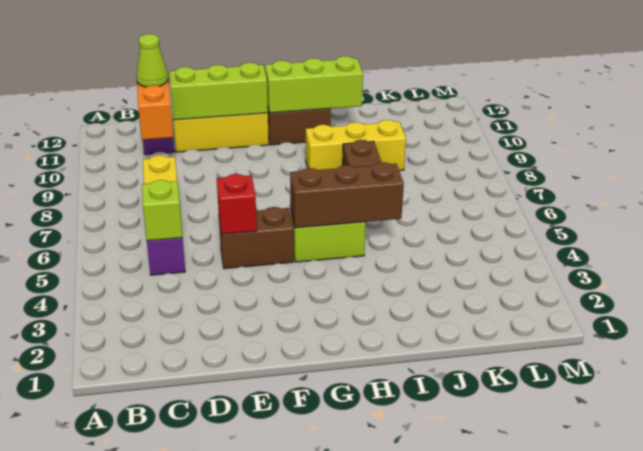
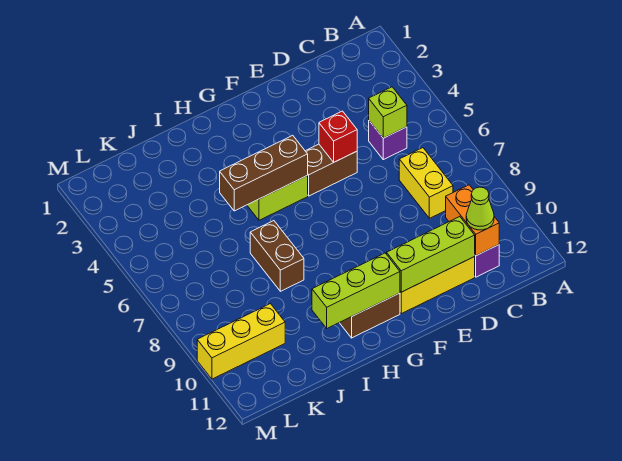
yellow 1x3 brick [306,120,406,171] -> yellow 1x3 brick moved to [197,304,285,379]

